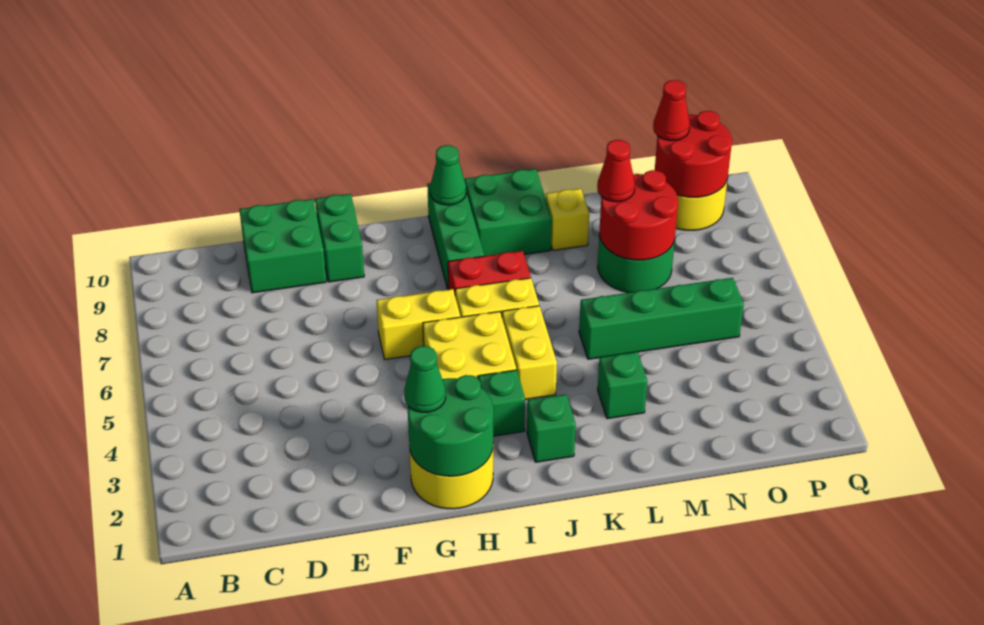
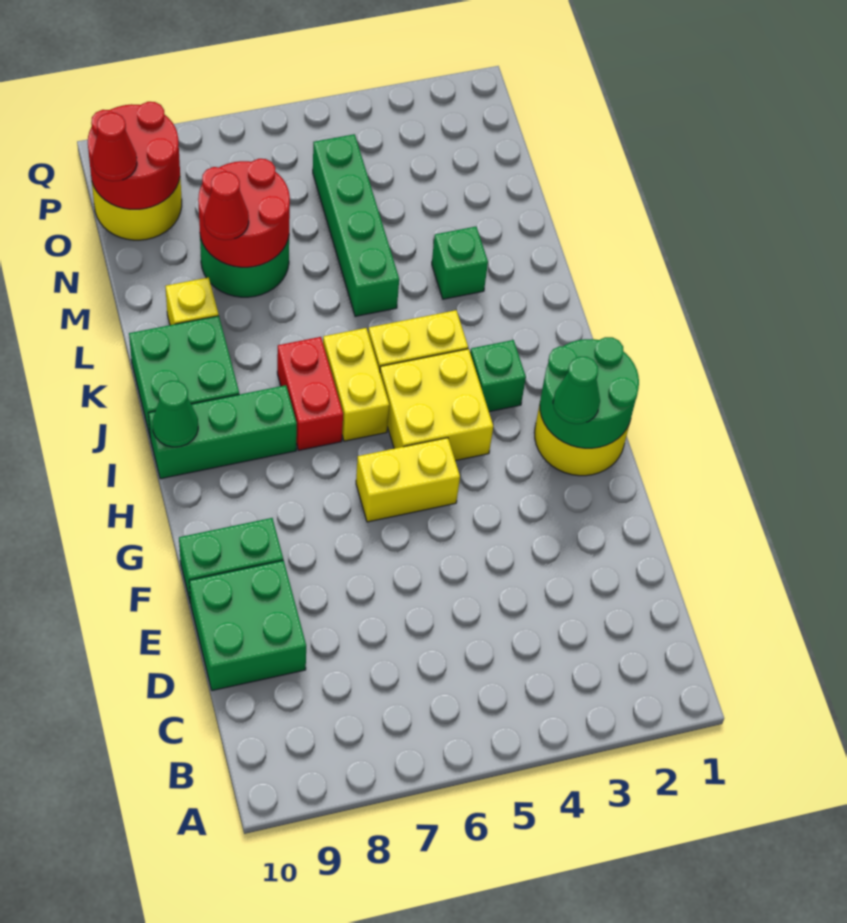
yellow 1x2 brick [376,289,460,360] -> yellow 1x2 brick turned to [356,438,460,522]
green 1x1 brick [527,394,576,462] -> none

